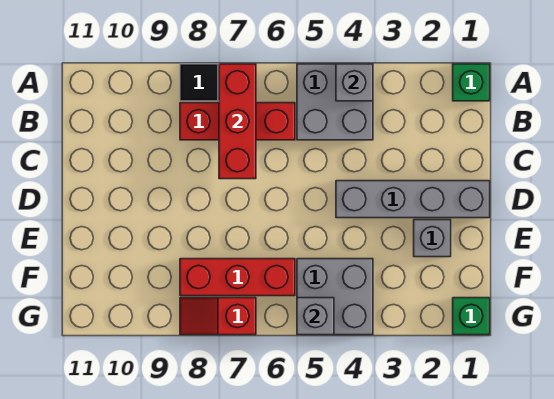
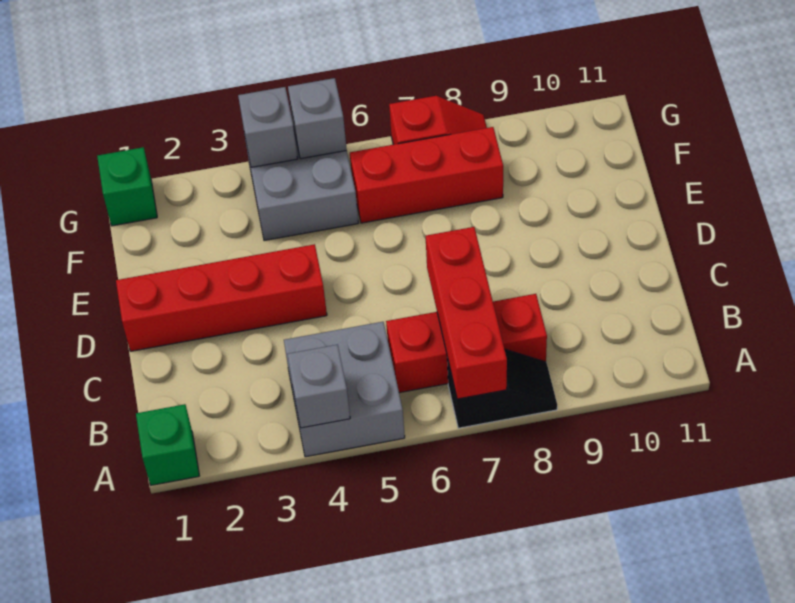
grey 1x4 brick [336,181,490,218] -> red 1x4 brick [116,244,327,351]
grey 1x1 brick [414,220,451,257] -> grey 1x1 brick moved to [238,87,298,167]

